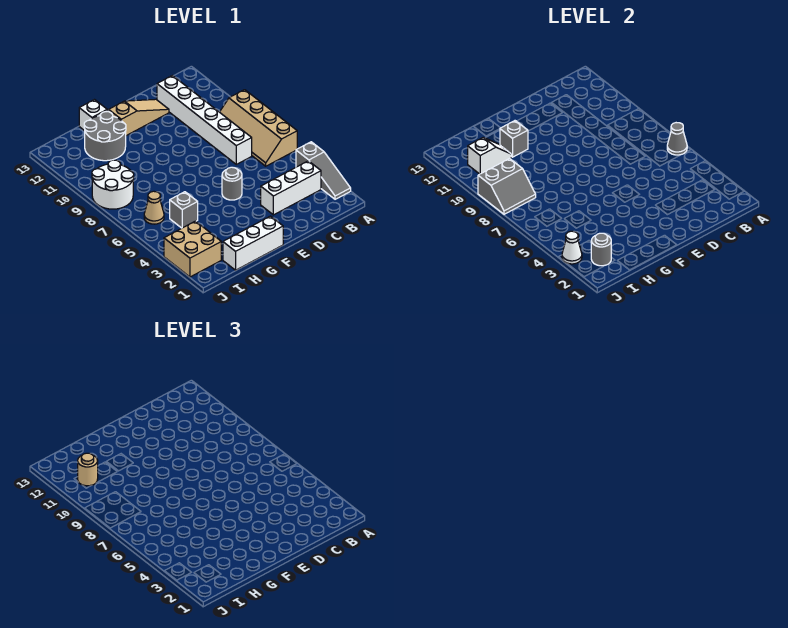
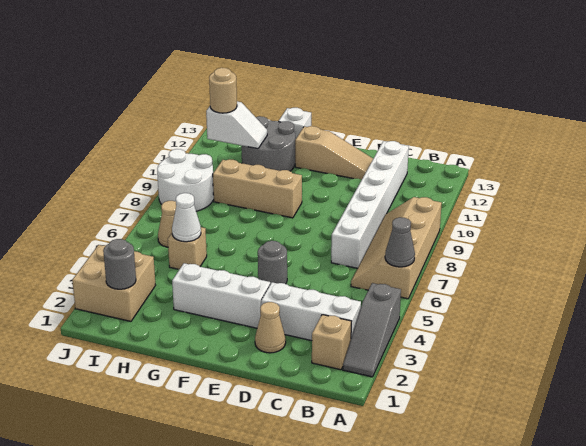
none -> tan 1x1 brick [312,315,351,370]
none -> tan 1x1 cone [255,302,286,353]
white 1x3 brick [223,216,283,270] -> white 1x3 brick moved to [172,263,270,328]
none -> tan 1x3 brick [213,159,302,218]
grey 1x1 brick [500,121,528,157] -> none
grey 1x1 brick [170,192,198,228] -> tan 1x1 brick [168,227,207,269]
grey 2x2 slope [478,159,536,214] -> none
white 1x1 cone [562,231,582,264] -> white 1x1 cone moved to [172,193,201,242]

